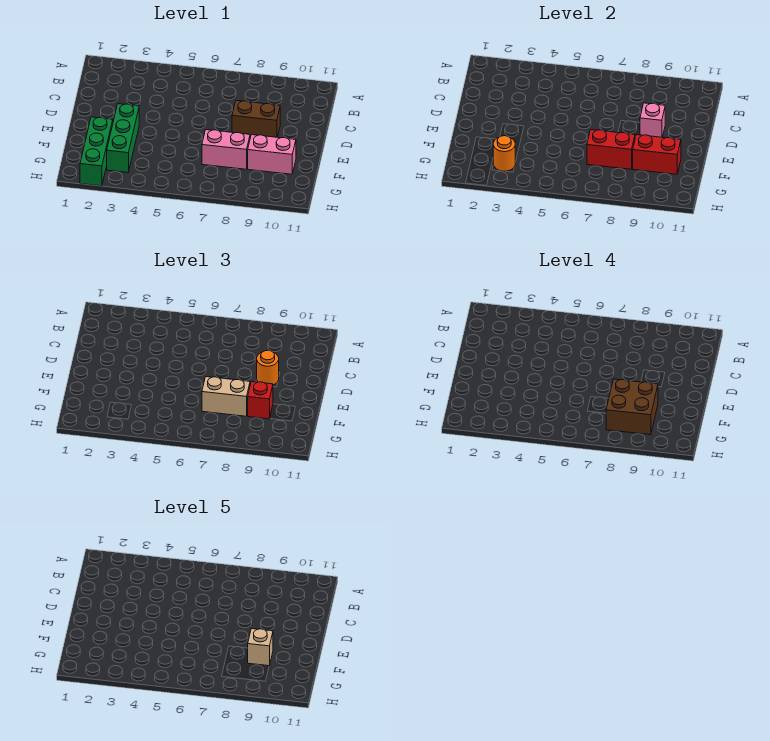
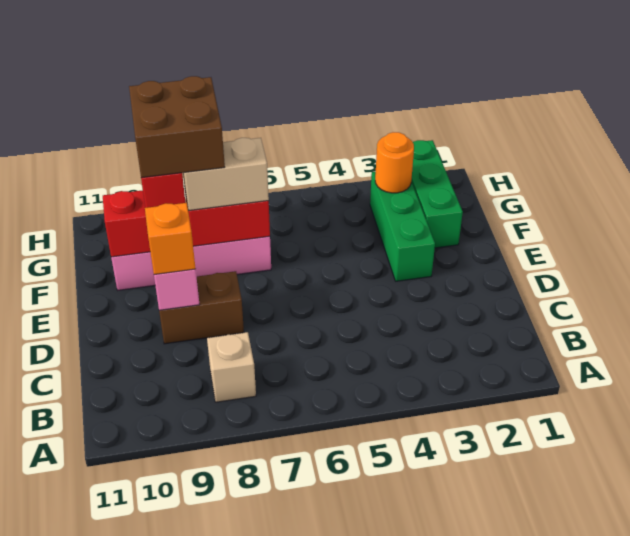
orange 1x1 round brick [257,350,279,385] -> orange 1x1 brick [145,203,196,275]
tan 1x1 brick [248,629,273,666] -> tan 1x1 brick moved to [207,332,256,402]

